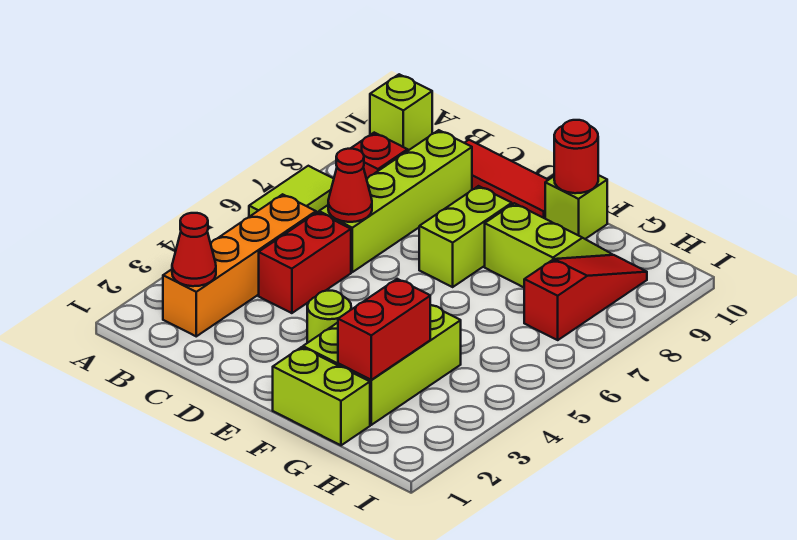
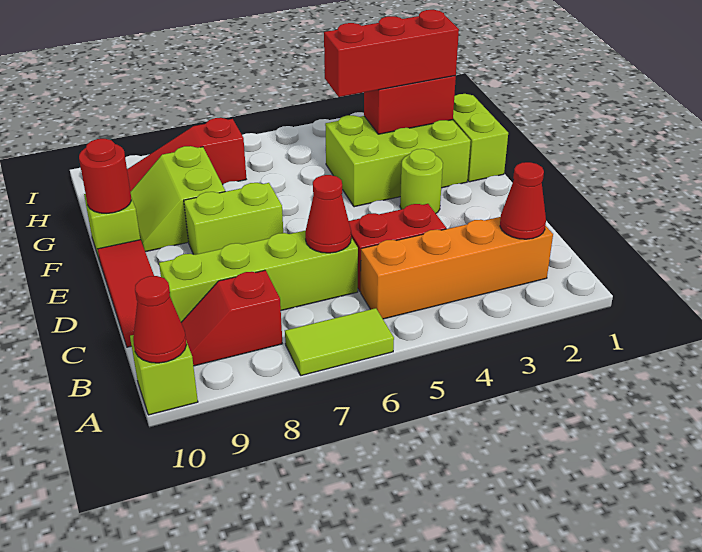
none -> red 1x1 cone [133,276,186,363]
none -> red 1x3 brick [324,10,459,97]

